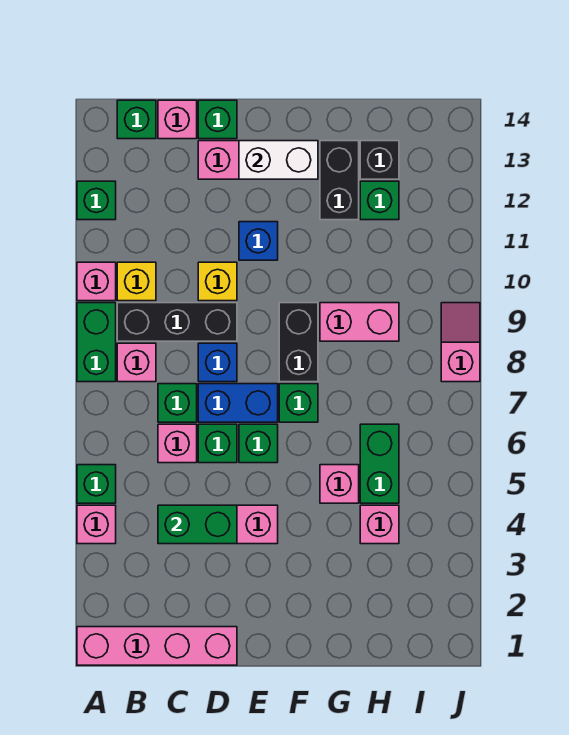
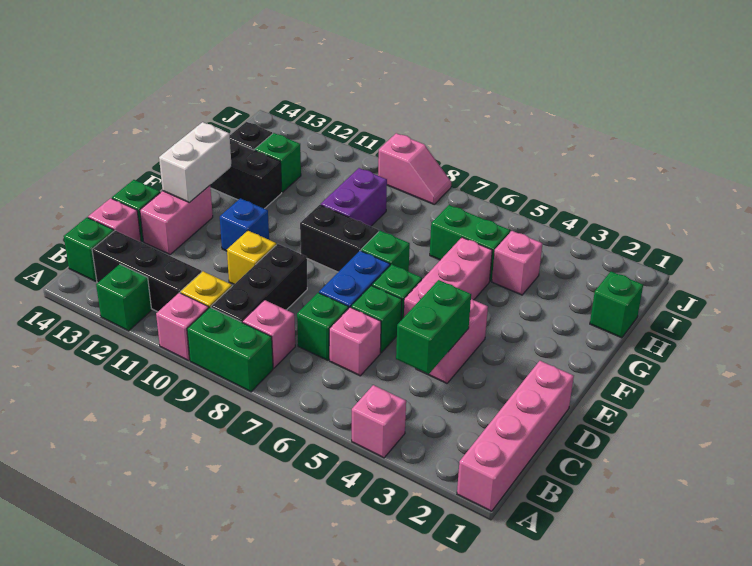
green 1x1 brick [77,465,116,503] -> green 1x1 brick moved to [590,272,643,338]
none -> black 1x3 brick [92,231,201,312]
blue 1x1 brick [198,343,237,382] -> none
pink 1x1 brick [320,465,359,503] -> pink 1x3 brick [404,237,492,317]
pink 1x2 brick [320,303,399,341] -> purple 1x2 brick [321,168,387,226]
pink 1x2 slope [441,303,480,382] -> pink 1x2 slope turned to [378,133,451,204]

